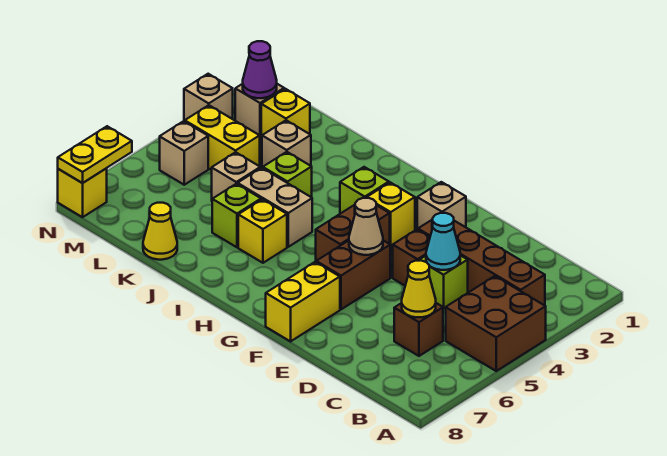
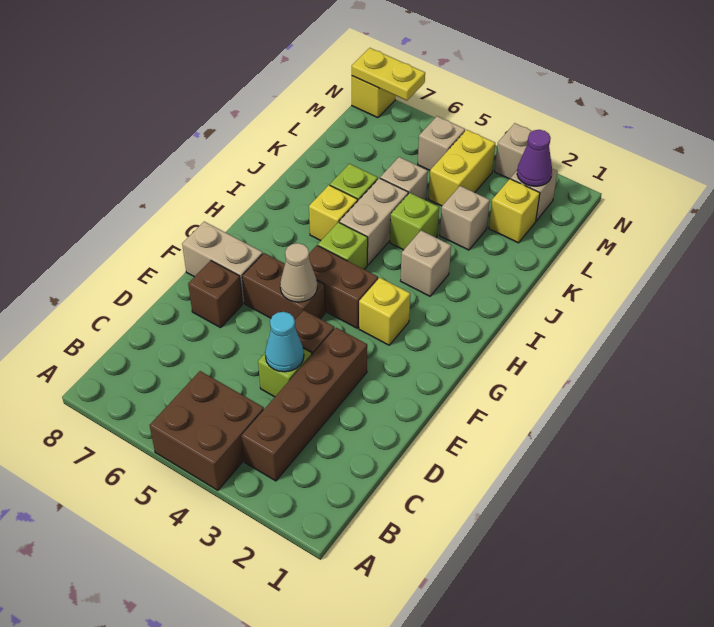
brown 1x1 brick [394,303,443,356] -> brown 1x1 brick moved to [188,261,242,328]
yellow 1x1 cone [402,261,436,317] -> none
tan 1x1 brick [417,182,466,230] -> tan 1x1 brick moved to [401,231,451,296]
yellow 1x2 brick [266,262,340,341] -> tan 1x2 brick [182,222,263,303]
lime 1x1 brick [340,167,389,214] -> lime 1x1 brick moved to [318,222,368,269]
yellow 1x1 cone [143,203,177,260] -> none

